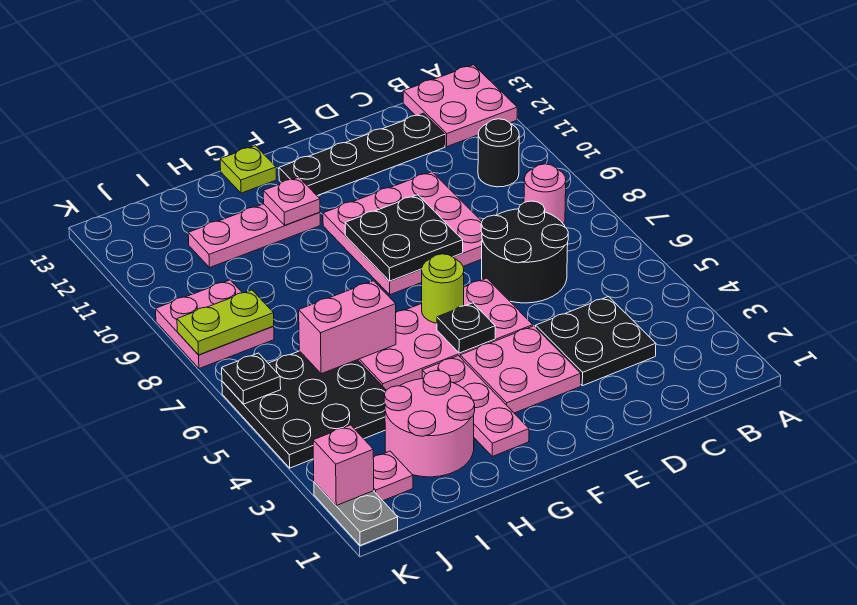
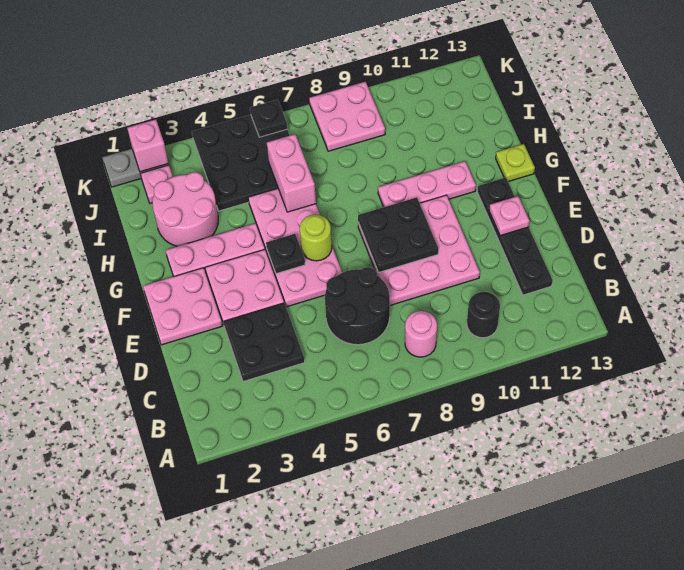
pink 2x2 plate [403,65,517,146] -> pink 2x2 plate moved to [143,268,222,345]
pink 1x3 plate [188,204,320,268] -> pink 1x3 plate turned to [378,161,476,207]
pink 1x1 plate [263,177,320,225] -> pink 1x1 plate moved to [489,196,530,236]
lime 1x2 plate [177,290,274,355] -> none

